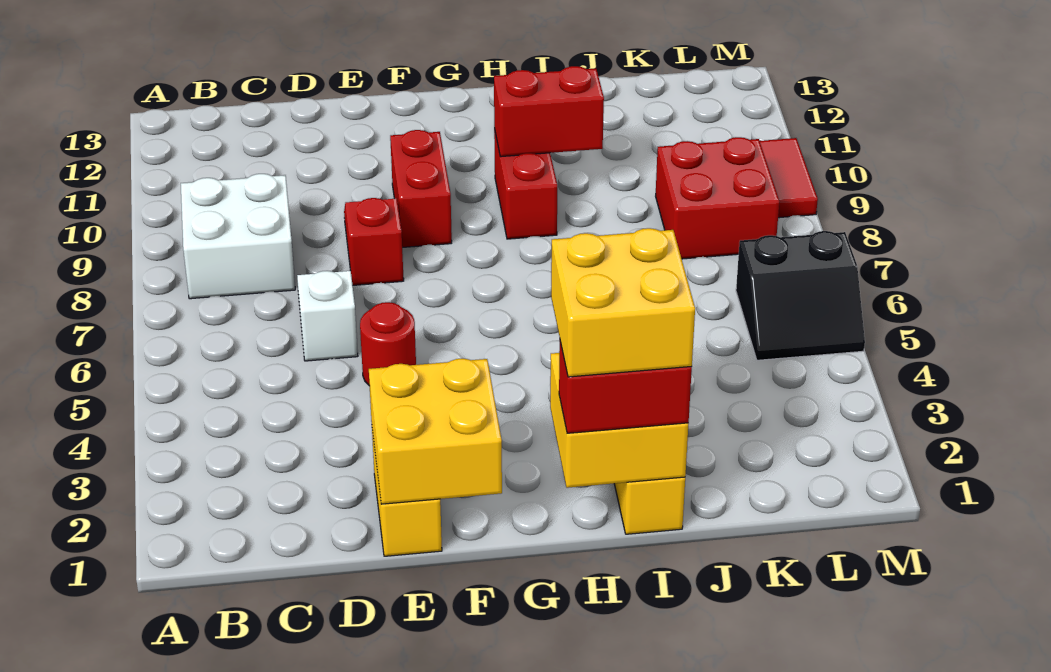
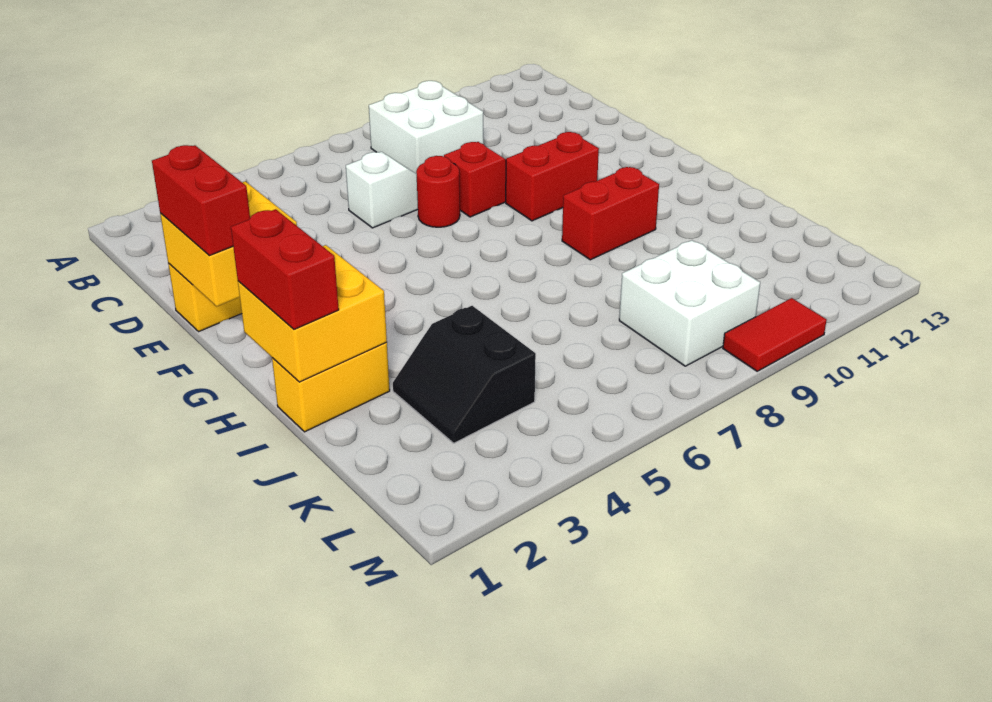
red 1x1 round brick [360,302,416,386] -> red 1x1 round brick moved to [416,156,460,227]
yellow 2x2 brick [551,228,695,377] -> none
red 1x2 brick [494,66,604,157] -> red 1x2 brick moved to [152,145,250,256]
red 2x2 brick [656,137,780,259] -> white 2x2 brick [619,240,760,366]
black 2x2 slope [736,231,865,360] -> black 2x2 slope moved to [393,306,536,443]

